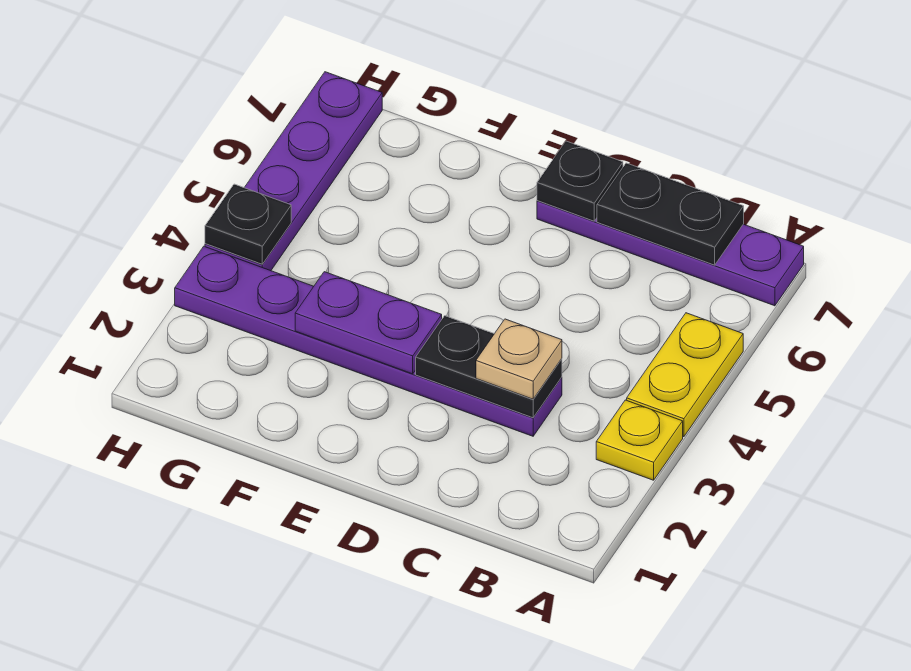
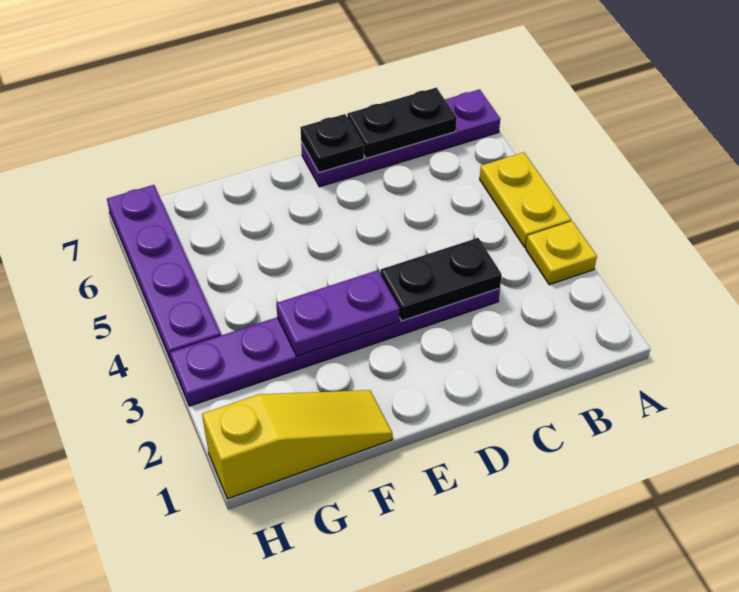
tan 1x1 plate [476,319,562,399] -> none
none -> yellow 1x3 slope [202,390,392,499]
black 1x1 plate [205,184,291,264] -> none

